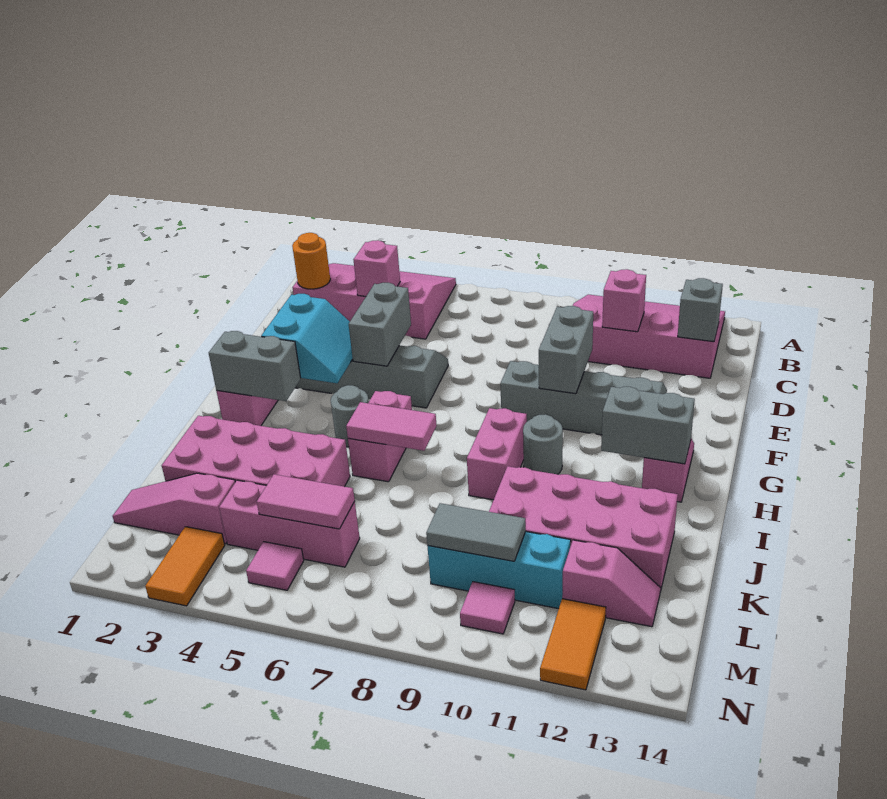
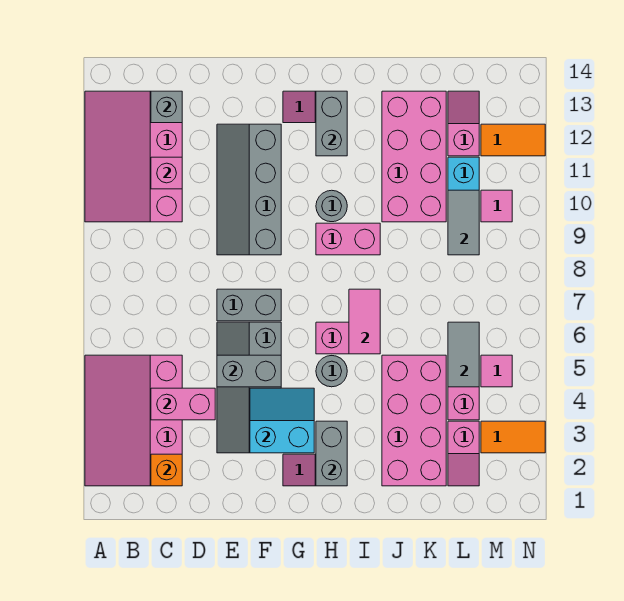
orange 1x1 round brick [292,233,330,289] -> orange 1x1 brick [151,454,182,486]
pink 1x1 brick [353,240,400,297] -> pink 1x2 brick [151,388,215,420]
grey 1x2 brick [539,306,593,394] -> grey 1x2 brick moved to [217,289,281,321]
pink 1x3 slope [113,473,235,544] -> pink 1x2 slope [448,421,479,486]
pink 1x2 tile [257,474,355,529] -> grey 1x2 tile [448,322,479,387]

